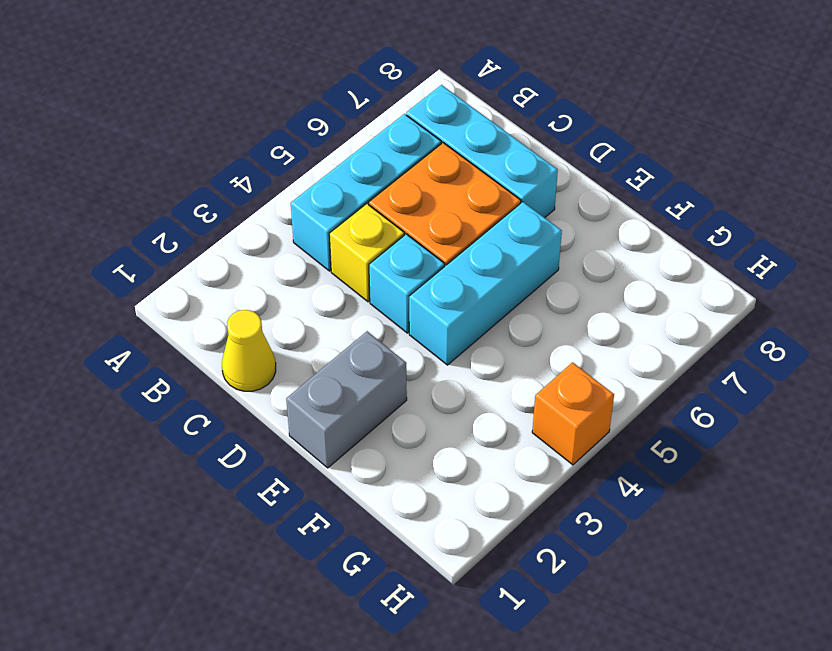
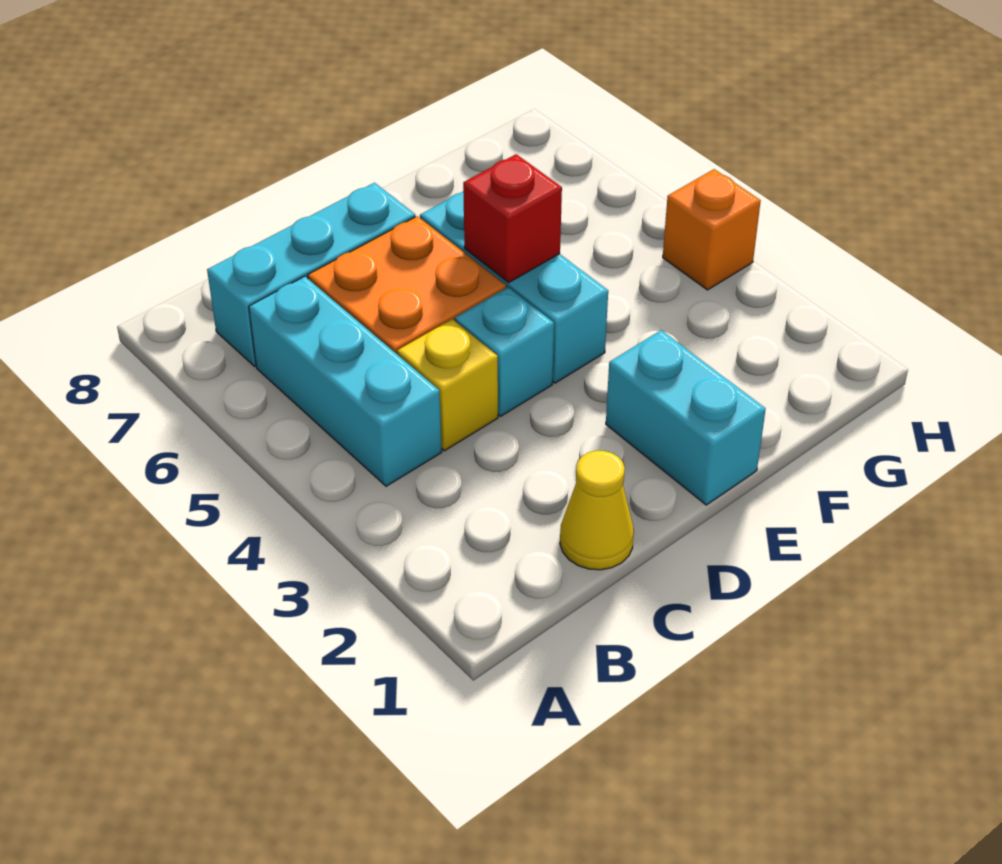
grey 1x2 brick [286,331,407,468] -> cyan 1x2 brick [606,330,766,505]
none -> red 1x1 brick [463,154,562,283]

